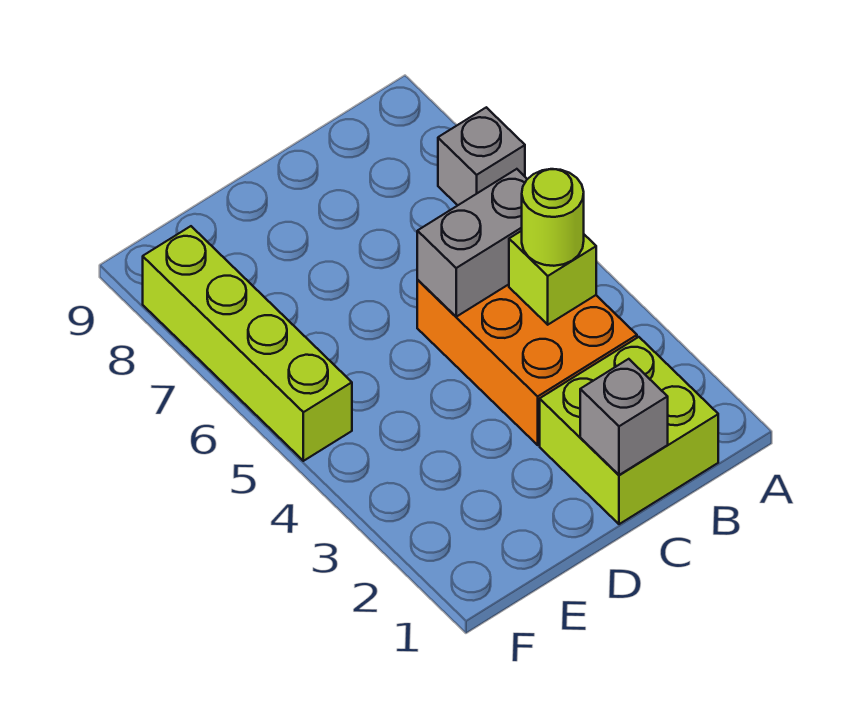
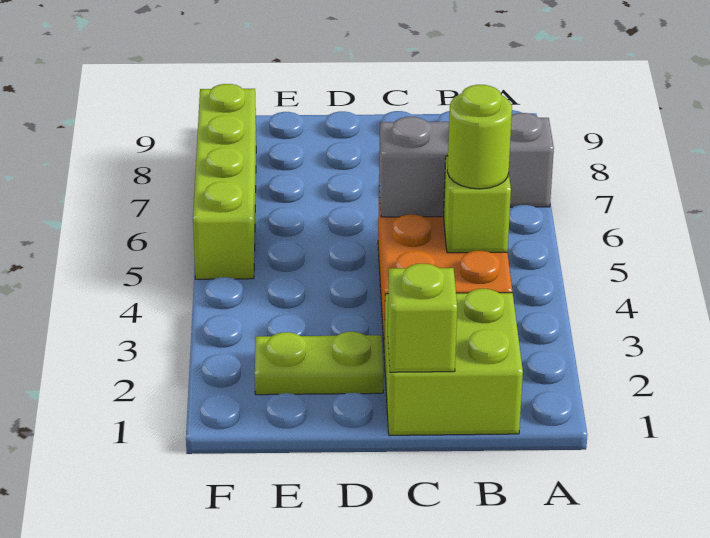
grey 1x1 brick [580,359,668,475] -> lime 1x1 brick [388,264,457,372]
none -> lime 1x2 plate [255,332,384,395]

